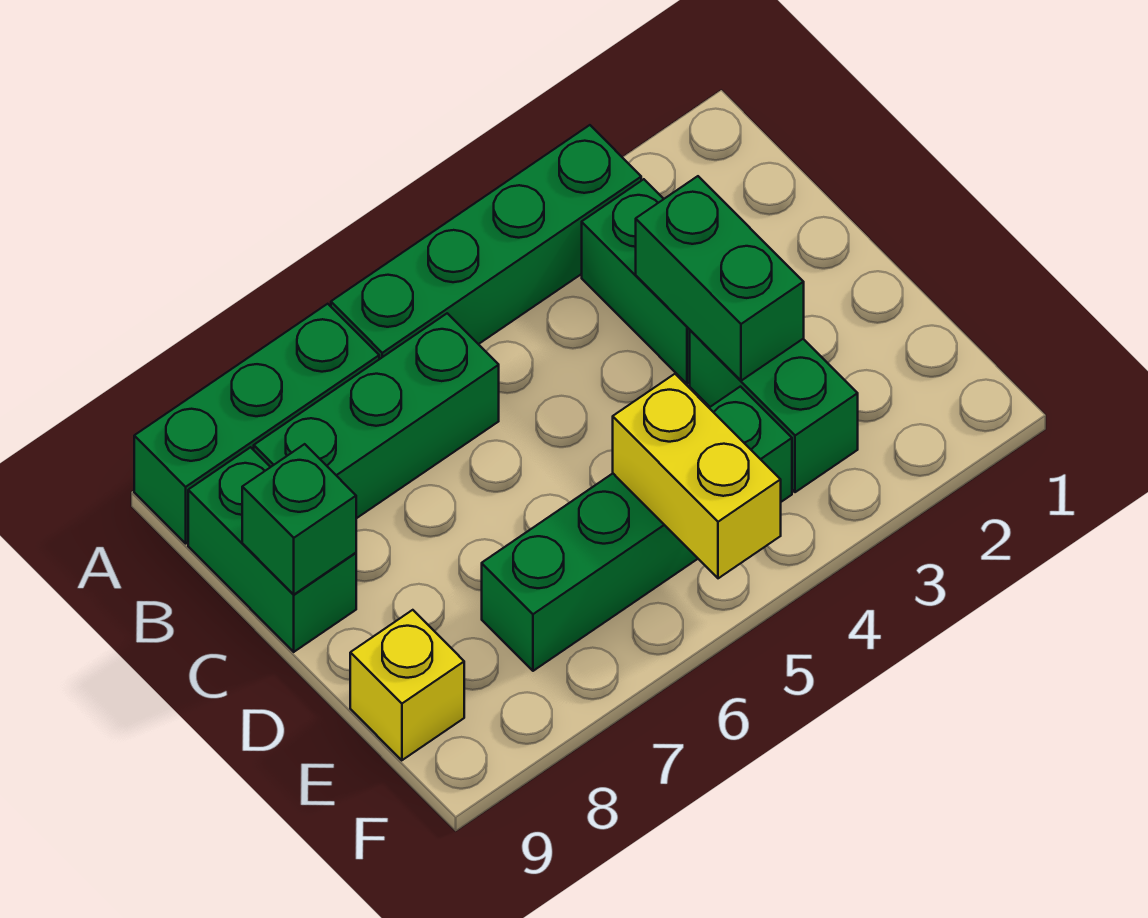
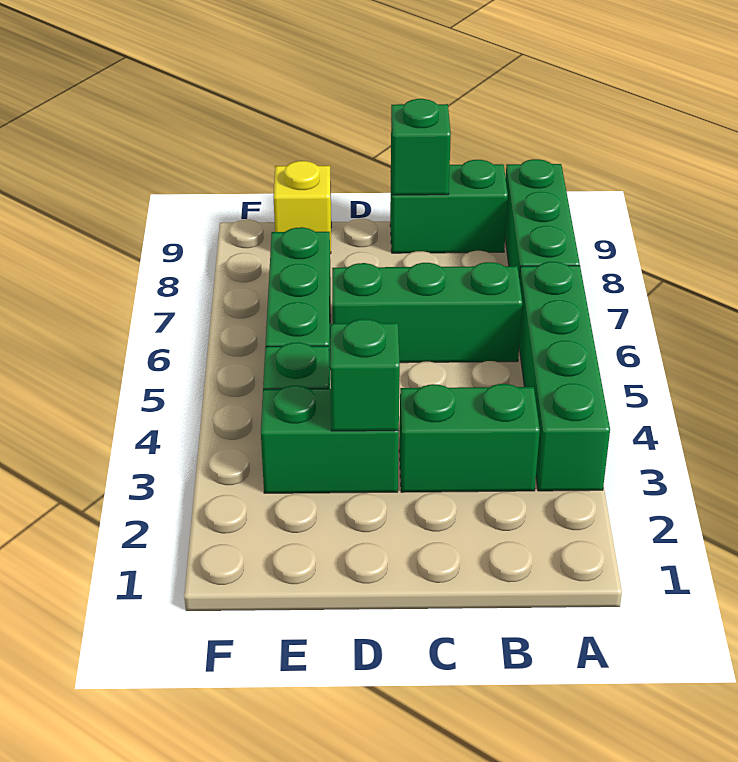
green 1x3 brick [254,313,499,518] -> green 1x3 brick turned to [332,262,522,363]
green 1x2 brick [636,176,804,381] -> green 1x1 brick [330,319,400,431]
yellow 1x2 brick [613,374,781,578] -> none

